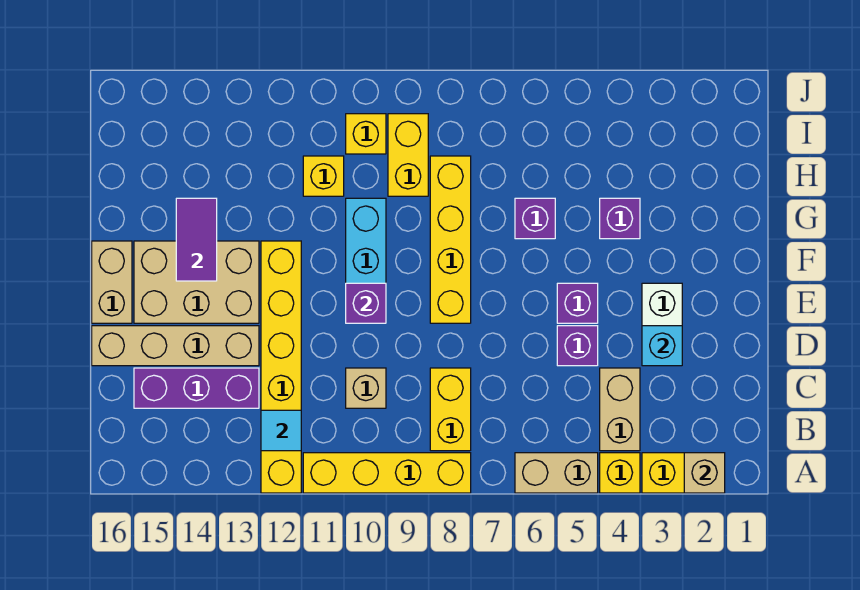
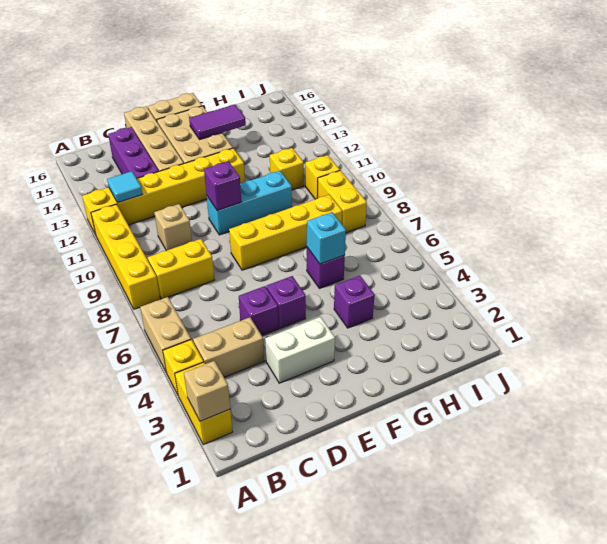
cyan 1x1 brick [642,326,682,366] -> cyan 1x1 brick moved to [307,212,346,264]
yellow 1x2 brick [388,114,428,196] -> yellow 1x2 brick turned to [317,170,367,233]

